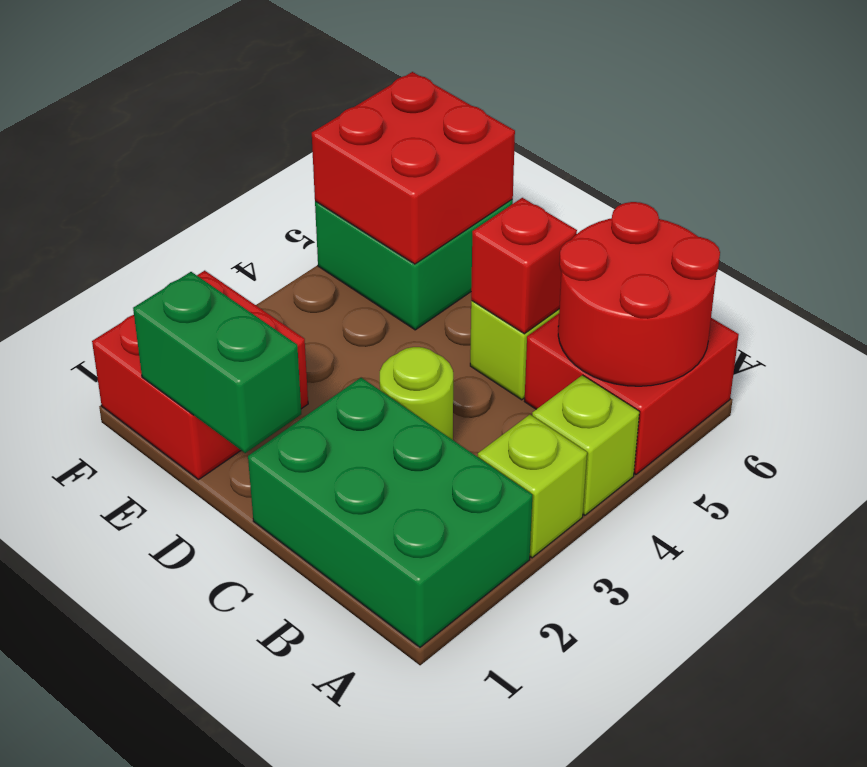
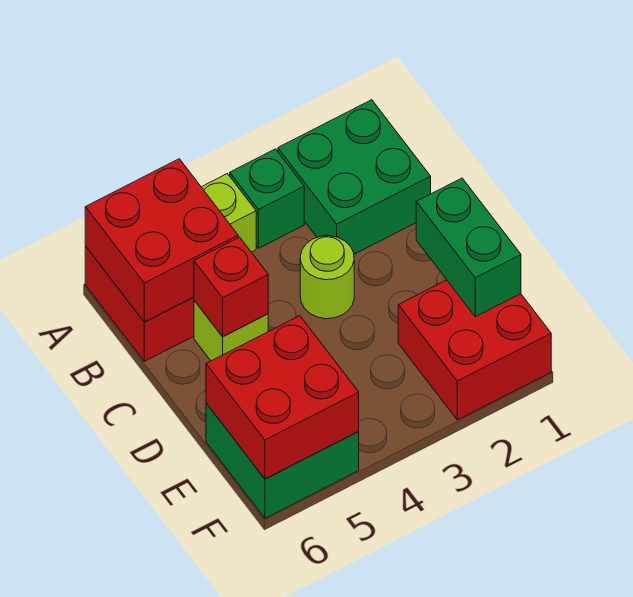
green 2x3 brick [248,378,532,647] -> green 2x2 brick [278,100,431,254]
lime 1x1 brick [478,415,587,558] -> green 1x1 brick [230,149,304,248]
red 2x2 round brick [558,202,720,386] -> red 2x2 brick [85,159,238,322]

